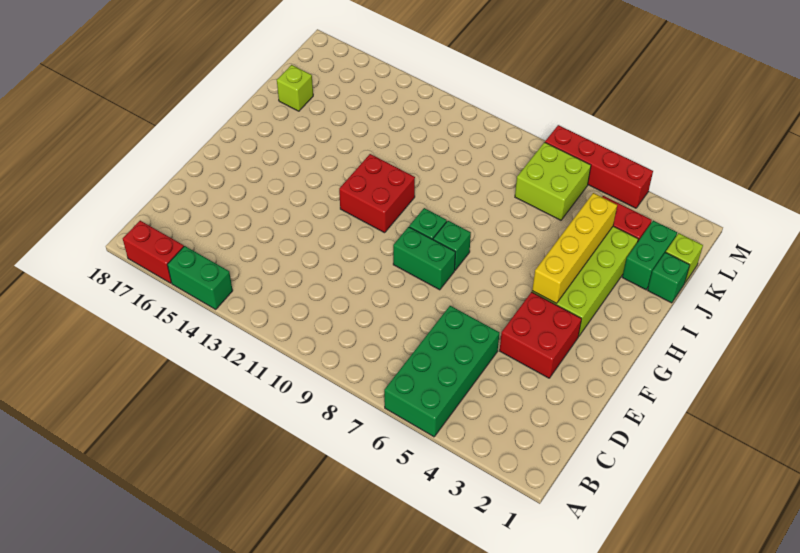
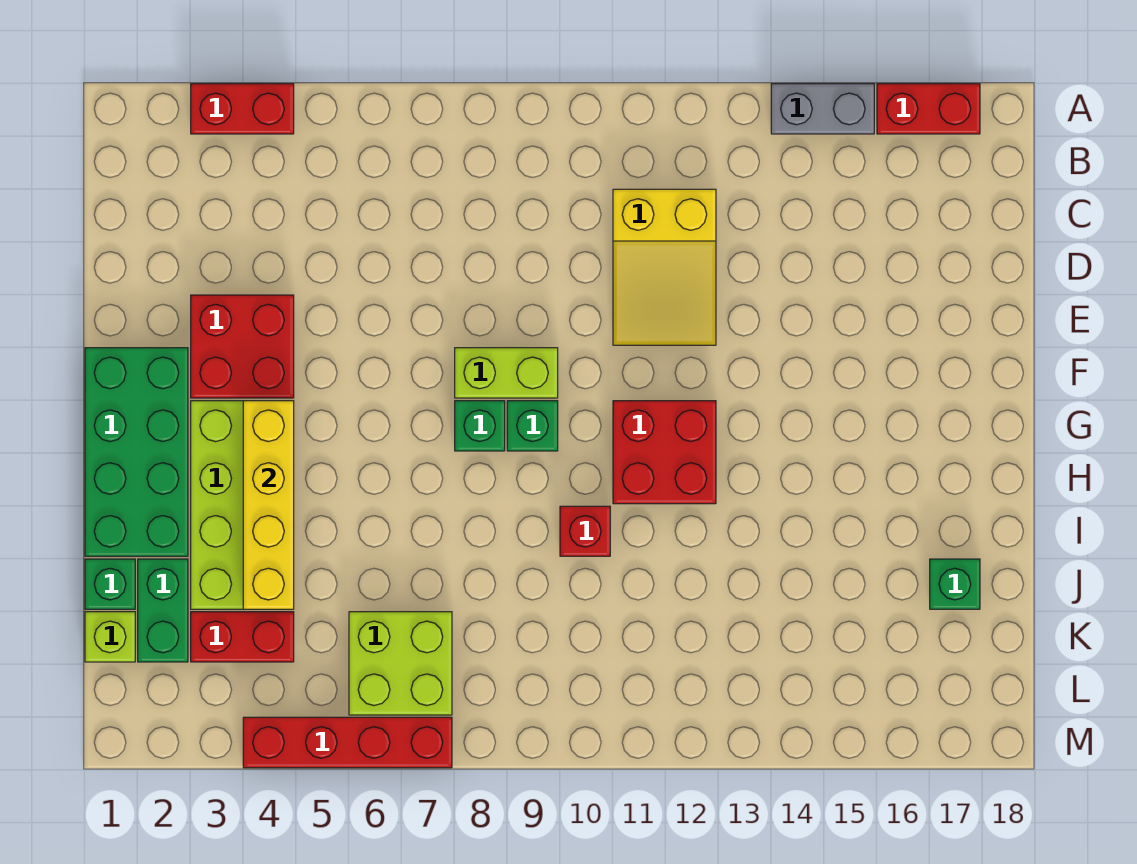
none -> red 1x2 brick [191,84,294,134]
green 2x4 brick [384,306,499,437] -> green 2x4 brick moved to [85,348,188,556]
green 1x2 brick [167,246,233,309] -> grey 1x2 brick [771,84,874,134]
none -> yellow 2x3 slope [613,189,716,345]
green 1x2 brick [393,227,455,290] -> lime 1x2 brick [455,348,558,398]
none -> red 1x1 brick [560,506,610,556]
lime 1x1 brick [277,65,313,111] -> green 1x1 brick [930,559,980,609]

